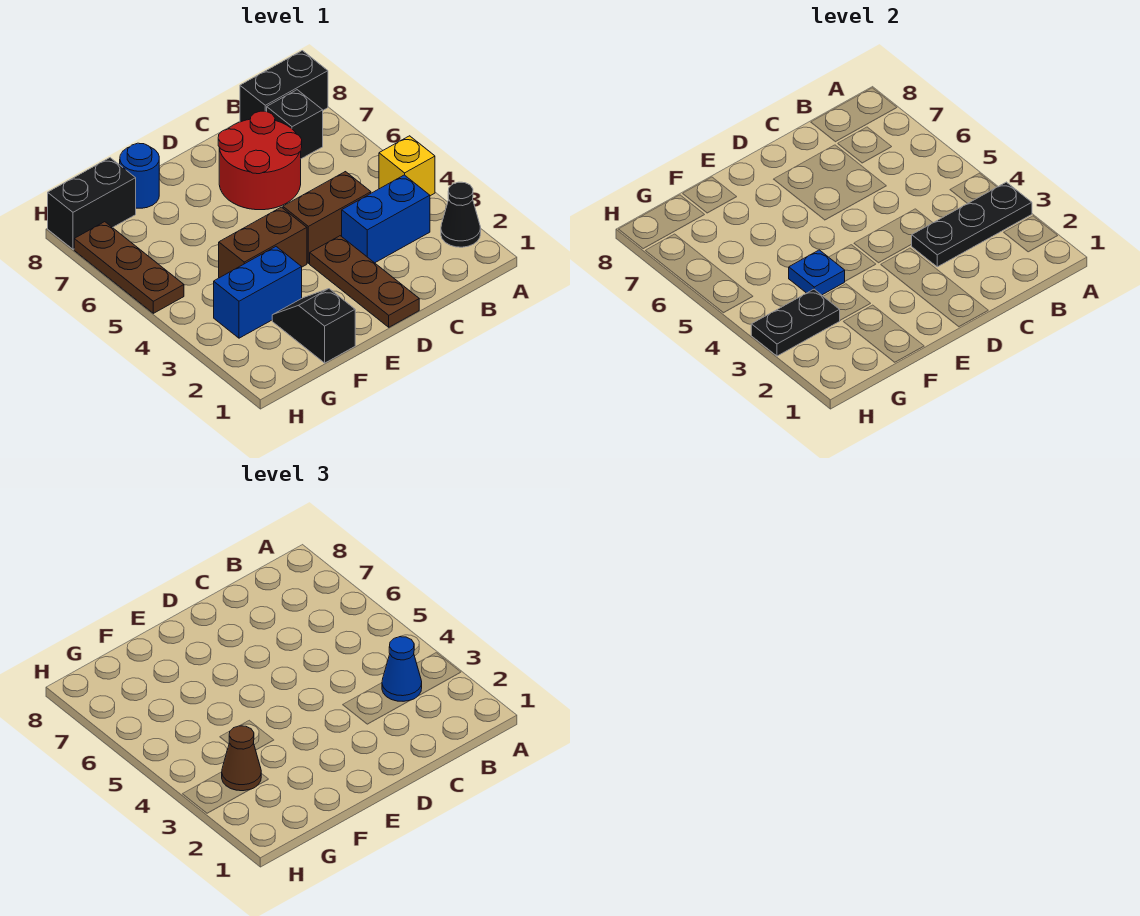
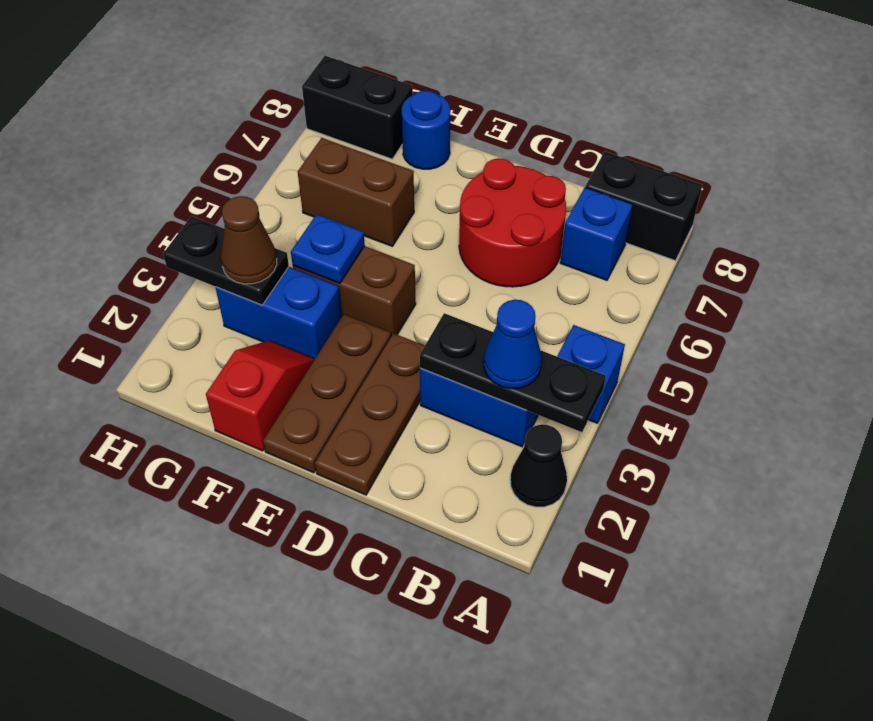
yellow 1x1 brick [379,136,435,196] -> blue 1x1 brick [557,325,625,423]
black 1x1 brick [267,90,323,159] -> blue 1x1 brick [560,187,633,280]
brown 1x2 brick [283,172,371,263] -> brown 1x2 brick moved to [298,138,414,246]
black 1x2 slope [272,289,355,363] -> red 1x2 slope [206,341,315,451]
brown 1x3 plate [74,222,184,313] -> brown 1x3 plate moved to [263,314,391,473]

